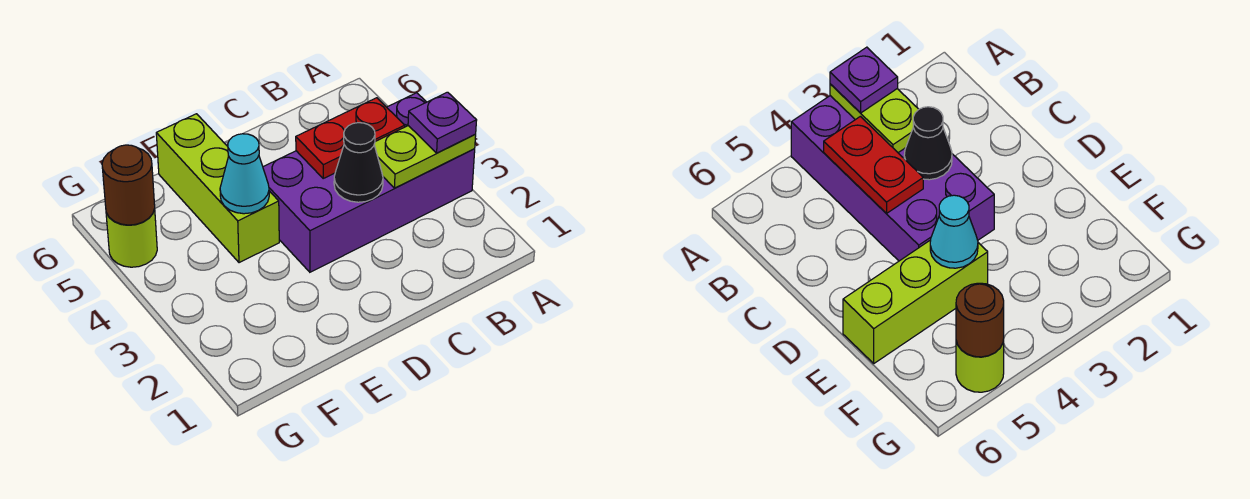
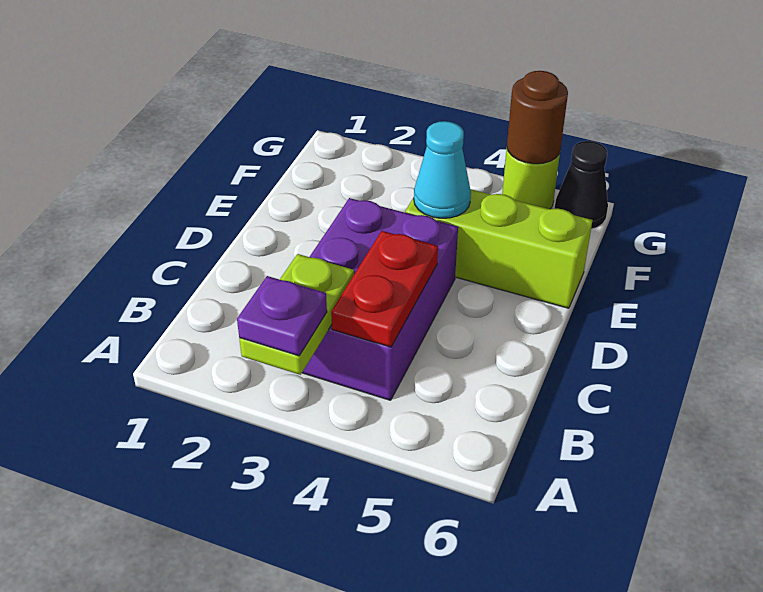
purple 2x4 brick [263,93,475,272] -> purple 2x3 brick [302,198,458,400]
black 1x1 cone [334,123,383,202] -> black 1x1 cone moved to [555,141,608,229]

